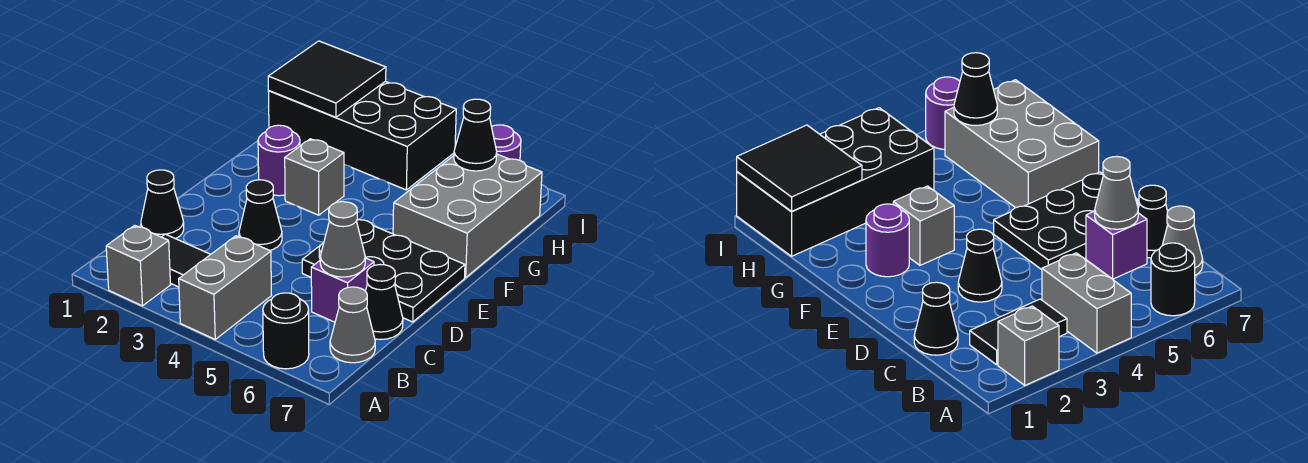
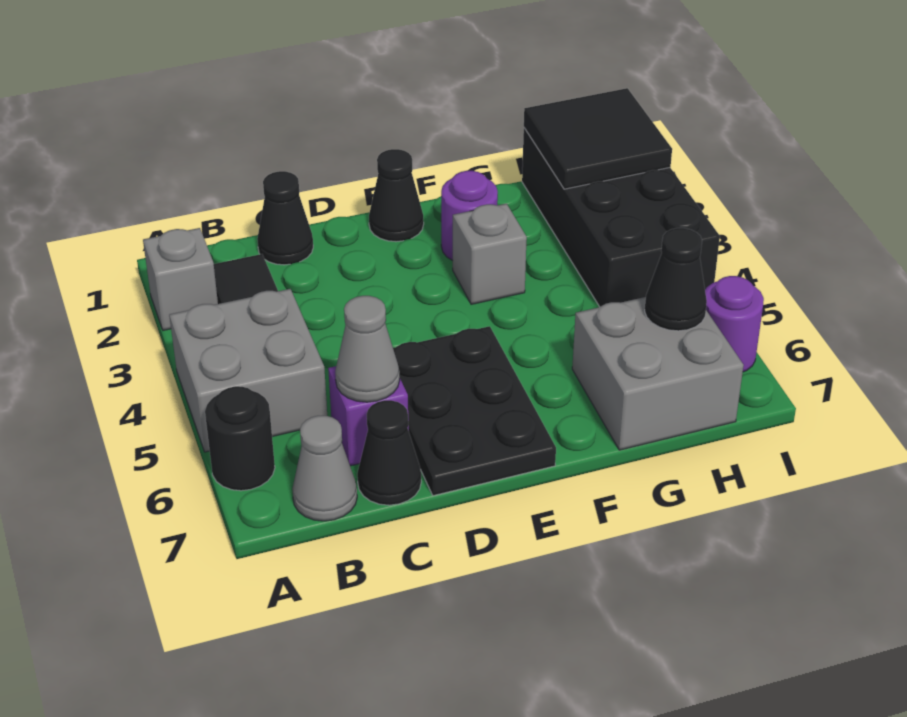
grey 1x2 brick [179,236,271,339] -> grey 2x2 brick [169,289,327,452]
black 1x1 cone [239,180,282,250] -> black 1x1 cone moved to [369,149,424,242]
grey 2x3 brick [393,154,542,278] -> grey 2x2 brick [572,297,744,450]

